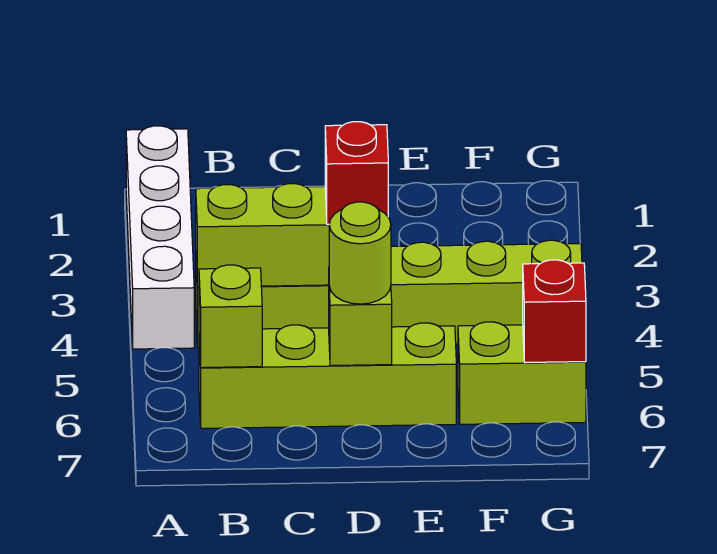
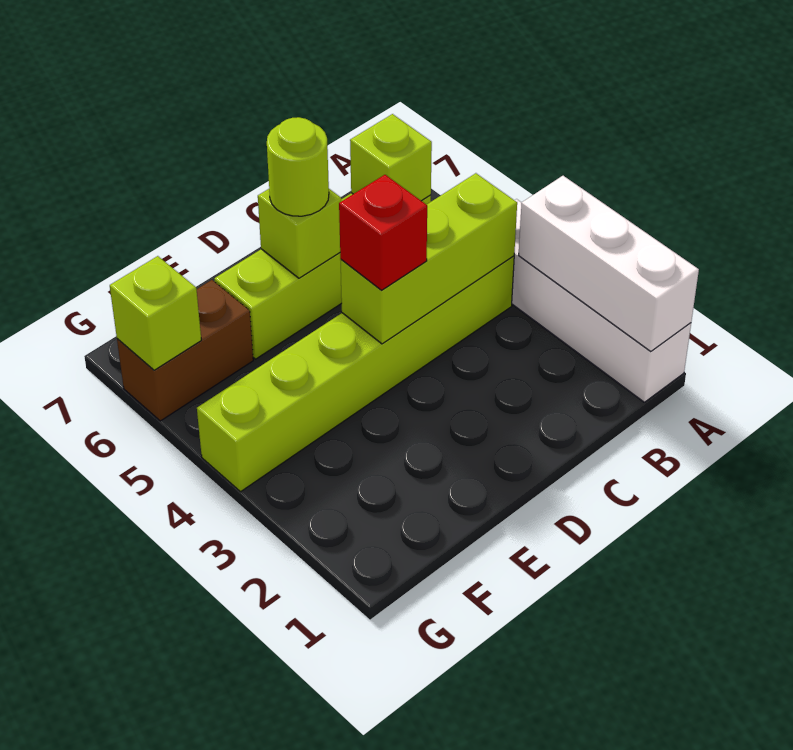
none -> white 1x3 brick [519,176,699,352]
lime 1x2 brick [458,322,586,424] -> brown 1x2 brick [117,280,253,421]
red 1x1 brick [523,260,586,362] -> lime 1x1 brick [110,256,201,370]

